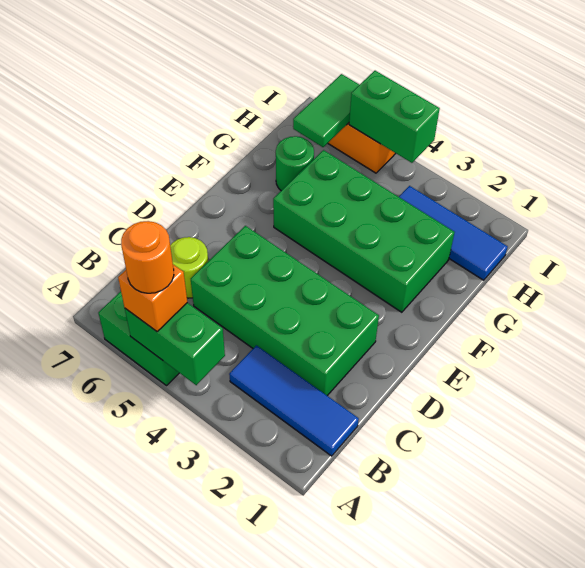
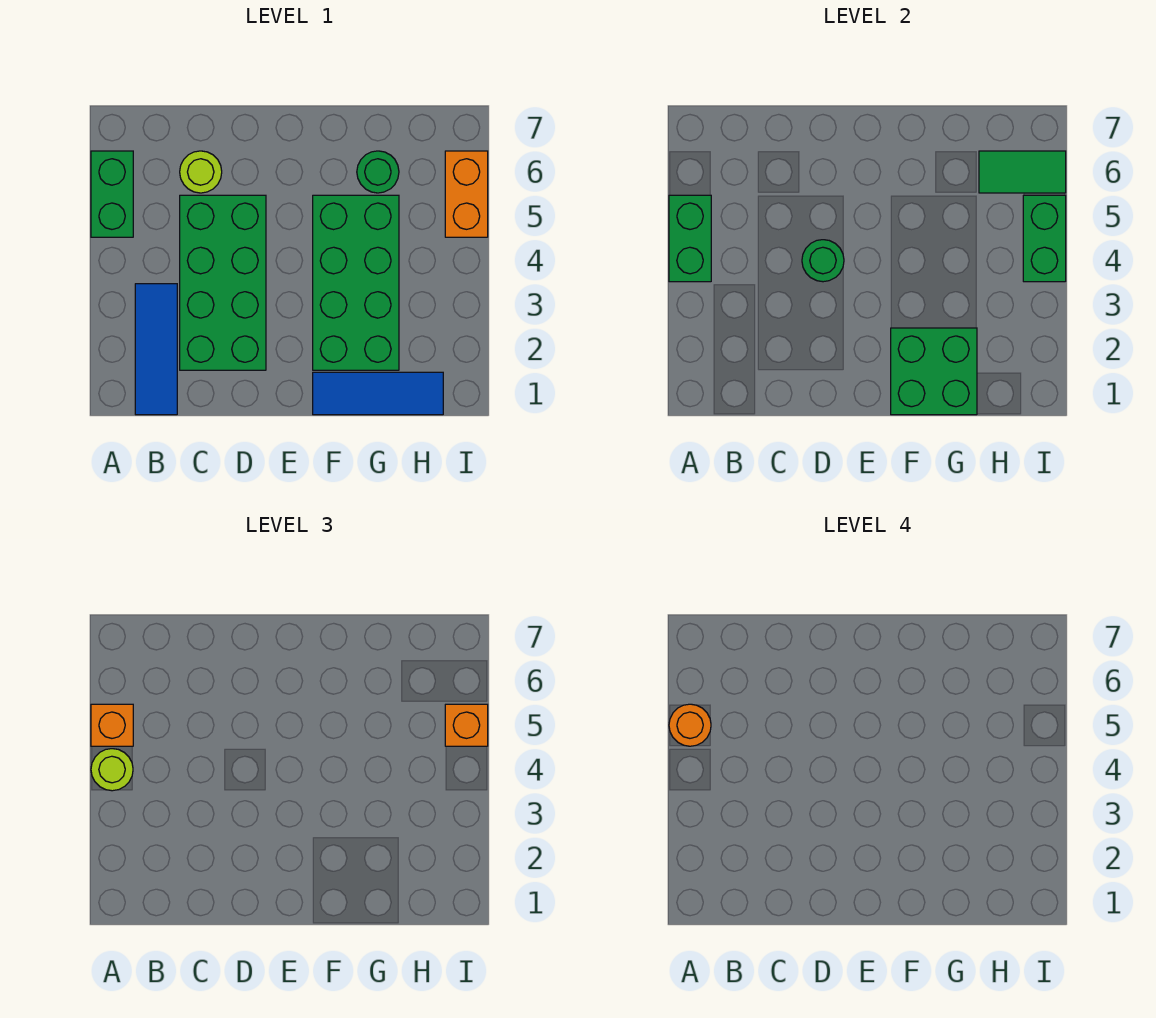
none -> lime 1x1 round brick [91,749,133,791]
none -> green 1x1 round brick [802,240,844,282]
none -> green 2x2 brick [891,328,977,415]
blue 1x3 tile [399,186,508,280] -> blue 1x3 tile turned to [313,372,443,415]
none -> orange 1x1 brick [445,704,488,746]

